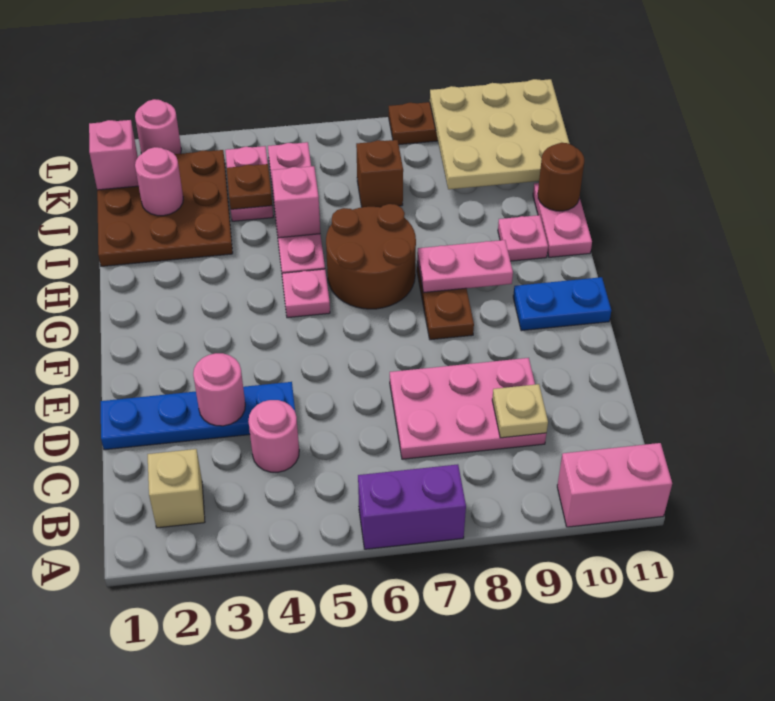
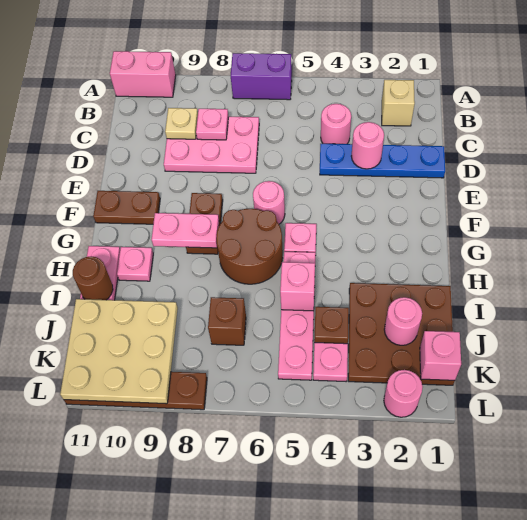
none -> pink 1x1 plate [196,109,228,140]
none -> pink 1x1 round brick [253,181,285,224]
blue 1x2 plate [513,277,611,331] -> brown 1x2 plate [93,191,160,224]

